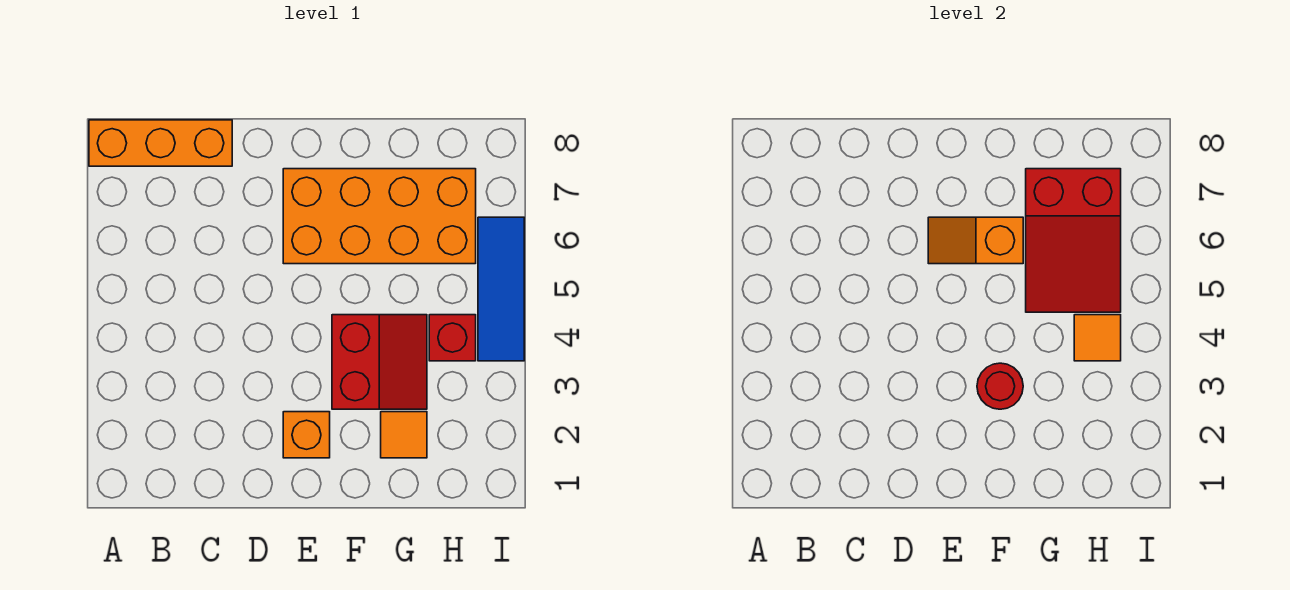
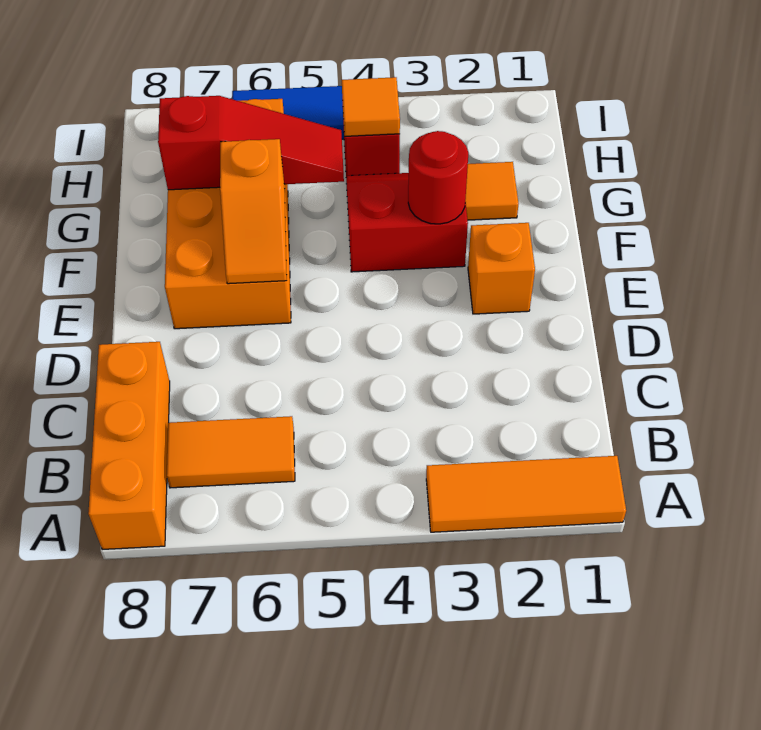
none -> orange 1x3 tile [426,456,626,532]
none -> orange 1x2 tile [167,416,295,488]
red 2x3 slope [1026,169,1121,312] -> red 1x3 slope [158,96,344,190]

